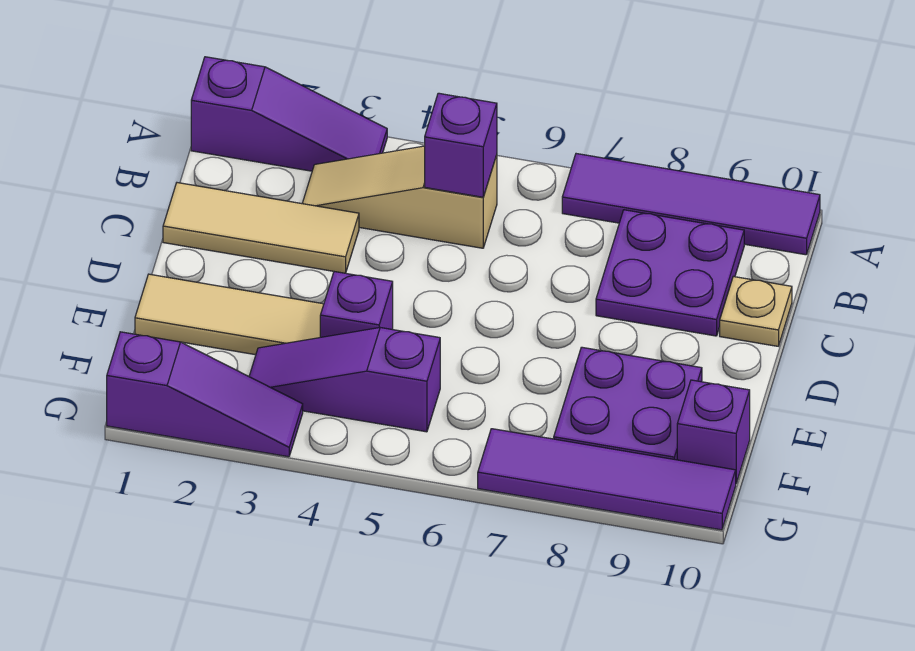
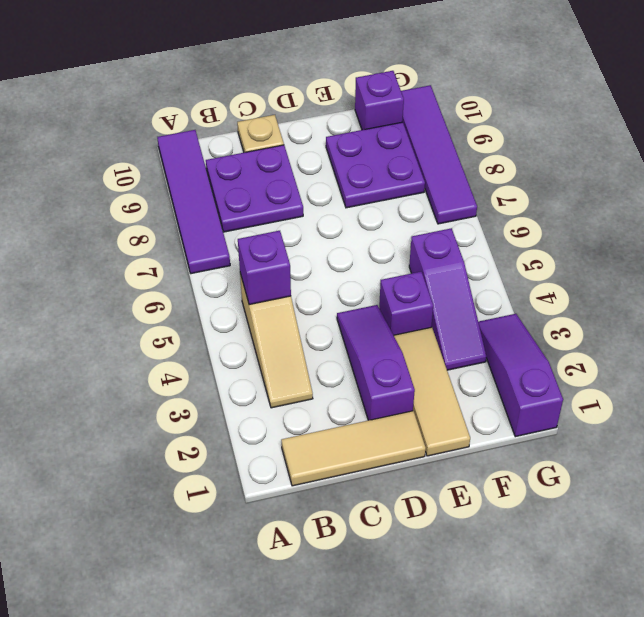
purple 1x3 slope [191,57,387,171] -> purple 1x3 slope moved to [337,305,415,420]
tan 1x3 tile [163,183,359,273] -> tan 1x3 tile turned to [281,411,426,486]

